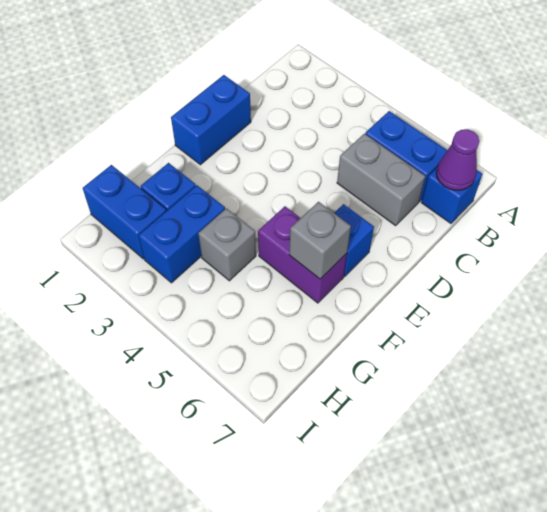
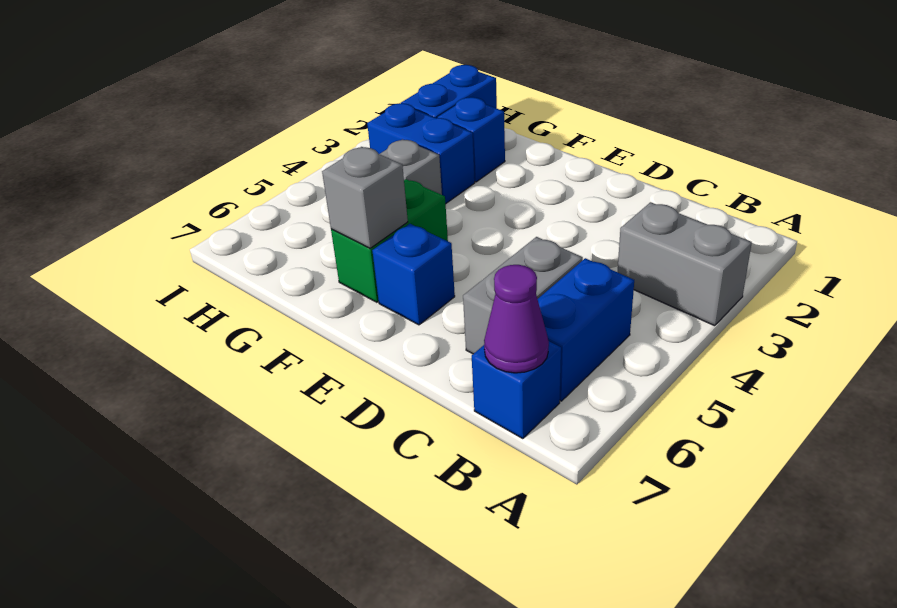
none -> grey 1x2 brick [618,202,752,326]
blue 1x2 brick [171,75,251,165] -> none
purple 1x2 brick [258,206,347,303] -> green 1x2 brick [331,179,448,302]

